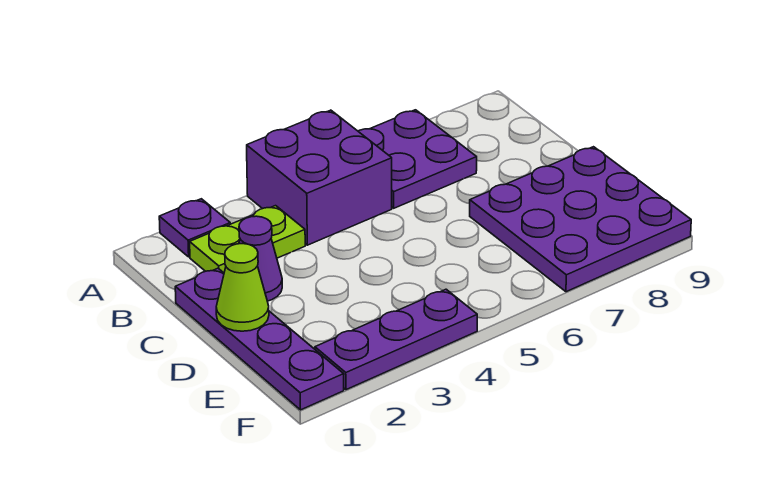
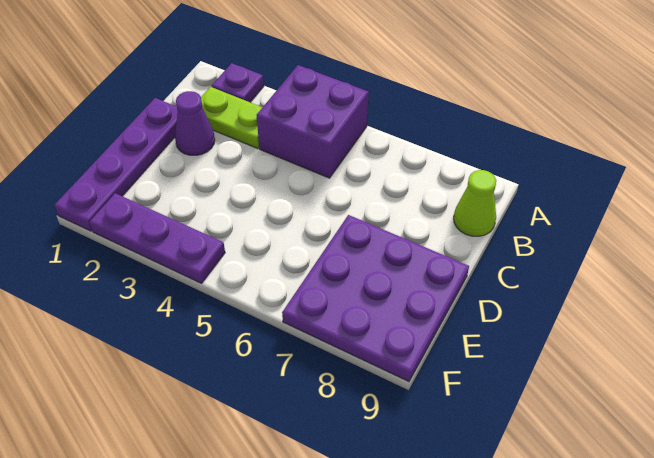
purple 2x2 plate [358,110,477,208] -> none
lime 1x1 cone [216,244,269,331] -> lime 1x1 cone moved to [454,170,496,236]

